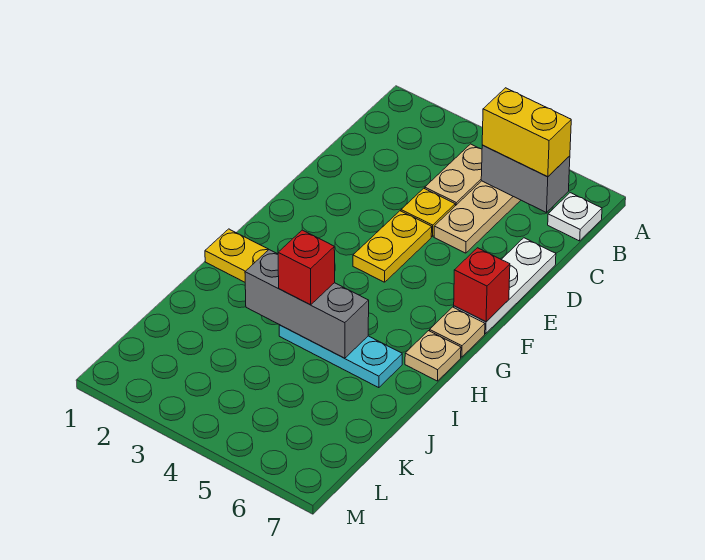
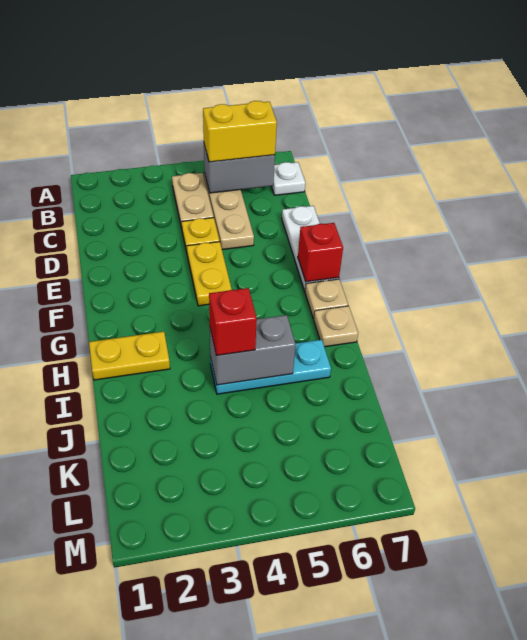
grey 1x3 brick [245,250,369,358] -> grey 1x2 brick [210,315,296,385]

